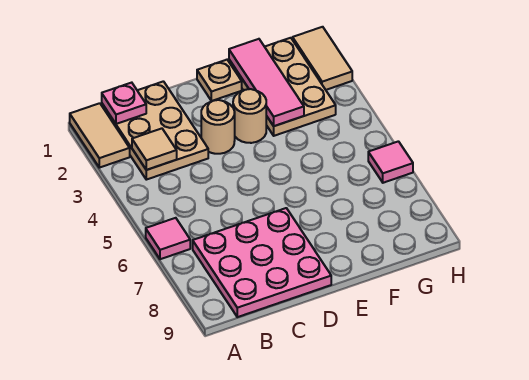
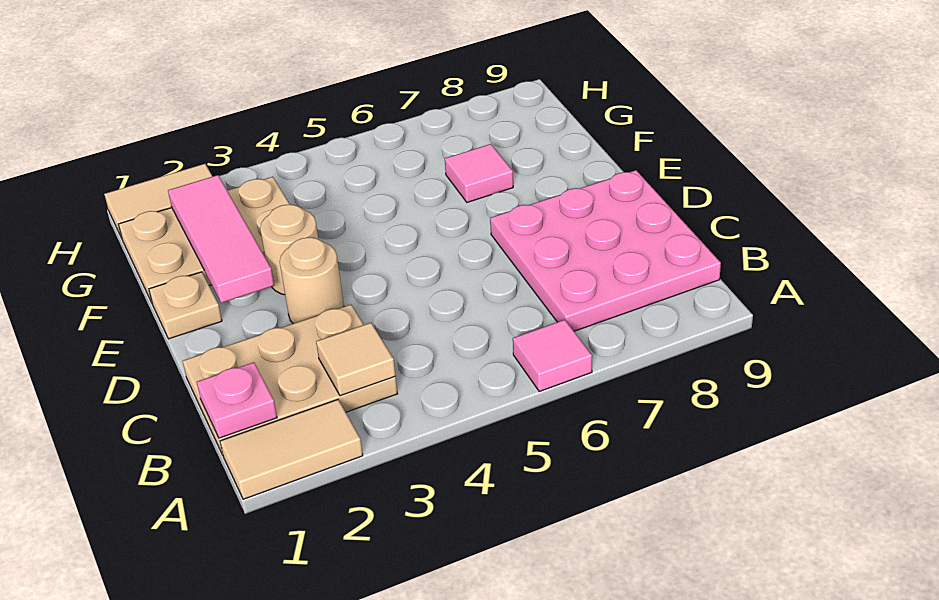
pink 1x3 tile [229,39,304,126] -> pink 1x3 tile turned to [168,175,274,303]
pink 1x1 tile [368,141,413,183] -> pink 1x1 tile moved to [445,144,513,202]

